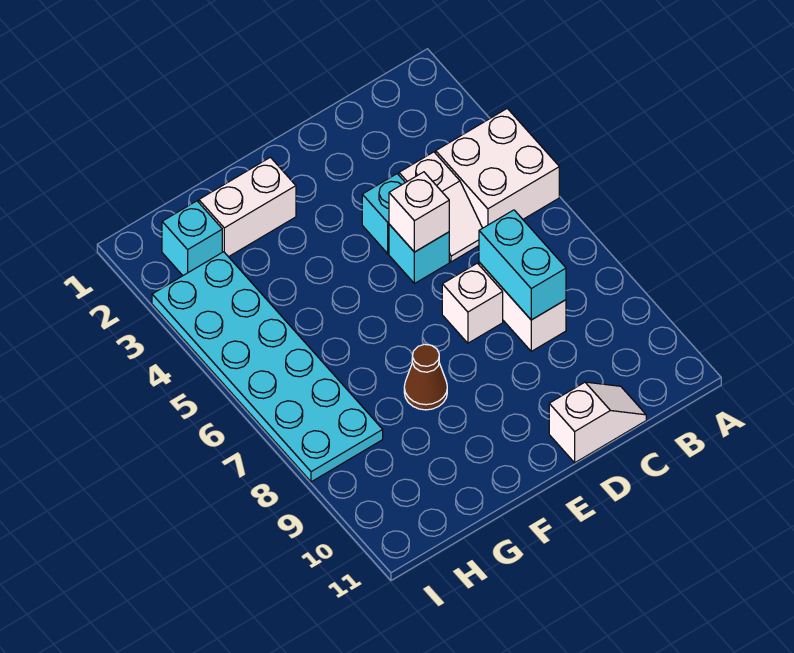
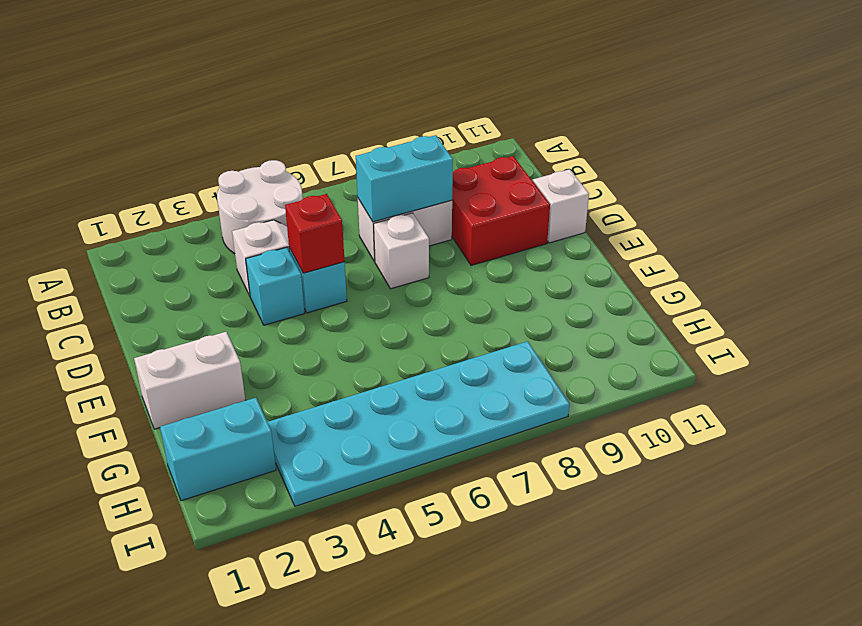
white 2x2 brick [436,108,559,228] -> white 2x2 round brick [217,160,303,254]
none -> red 2x2 brick [452,156,550,265]
white 1x1 brick [389,172,449,252] -> red 1x1 brick [285,194,345,273]
white 1x2 brick [199,157,296,257] -> white 1x2 brick turned to [134,332,246,429]
brown 1x1 cone [404,344,447,410] -> none
cyan 1x1 brick [162,201,222,275] -> cyan 1x2 brick [160,398,276,501]

